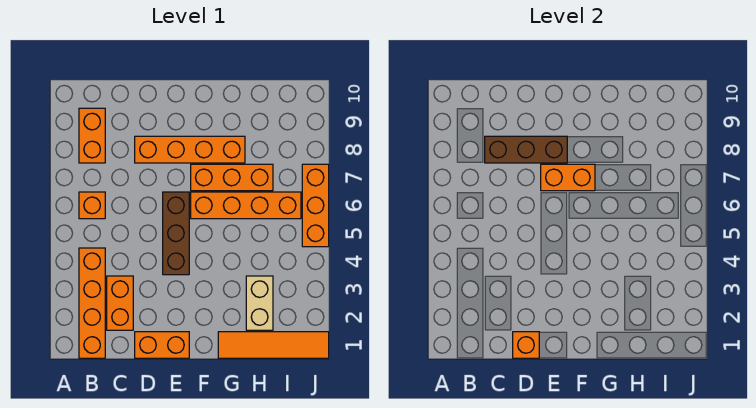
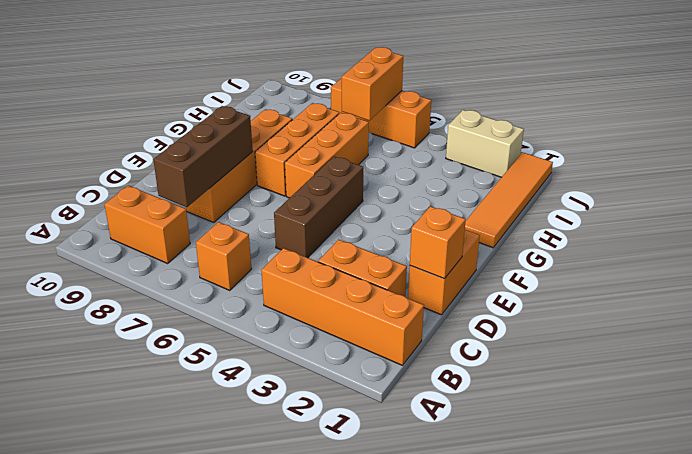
brown 1x3 brick [163,192,189,275] -> brown 1x3 brick turned to [274,157,363,258]
orange 1x2 brick [541,164,595,191] -> orange 1x2 brick moved to [342,47,403,121]
orange 1x4 brick [191,192,301,219] -> orange 1x3 brick [285,113,369,198]
tan 1x2 brick [246,276,273,330] -> tan 1x2 brick moved to [446,110,524,177]

